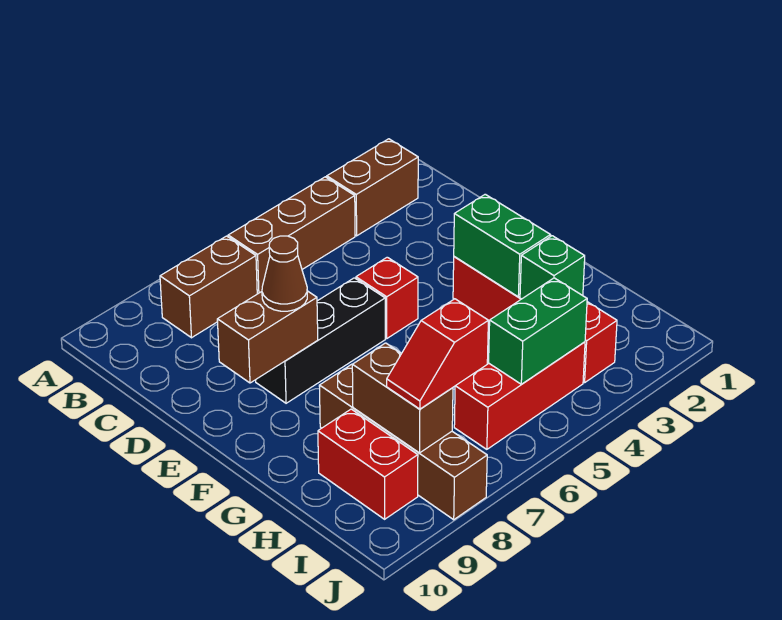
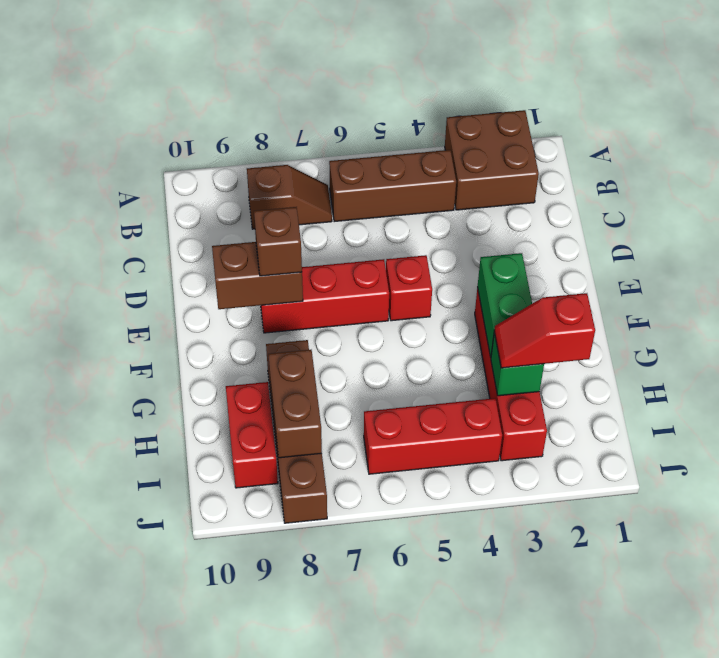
brown 1x2 brick [327,139,418,236] -> brown 2x2 brick [445,110,539,210]
brown 1x2 brick [160,236,257,338] -> brown 1x2 slope [247,165,332,229]
black 1x3 brick [256,278,385,403] -> red 1x3 brick [261,259,389,333]
brown 1x1 cone [262,236,307,311] -> brown 1x1 brick [254,207,302,276]
green 1x2 brick [489,278,587,384] -> none
red 1x2 slope [387,299,488,409] -> red 1x2 slope moved to [494,293,595,368]

